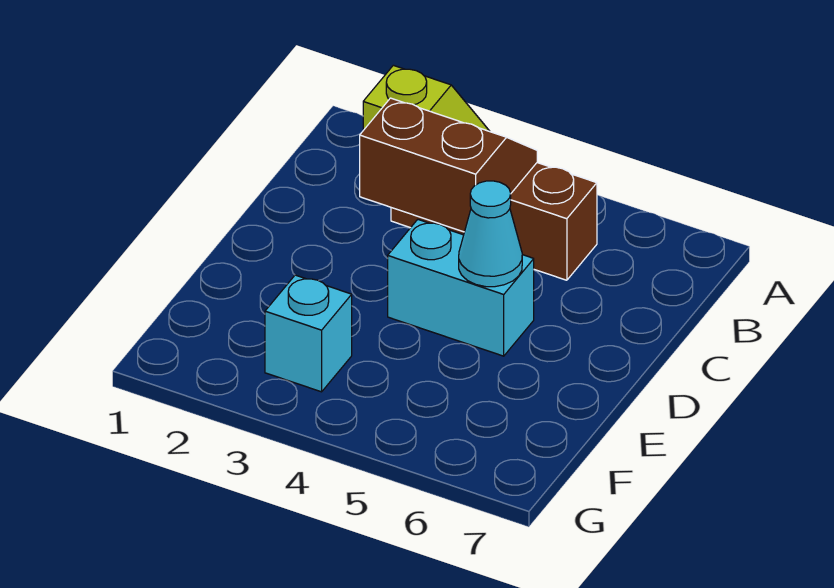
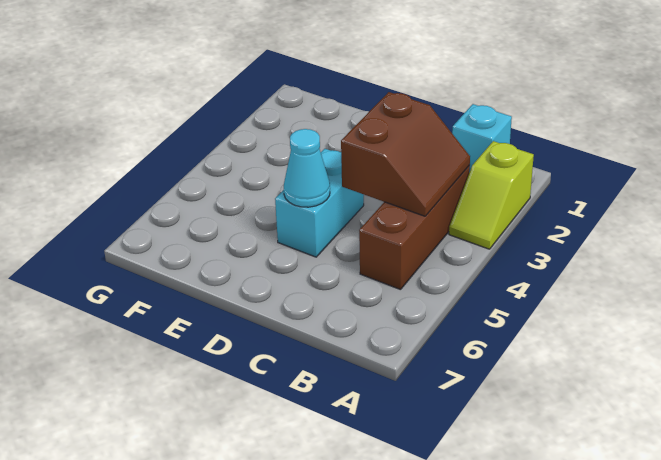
cyan 1x1 brick [265,275,352,392] -> cyan 1x1 brick moved to [452,104,512,173]

